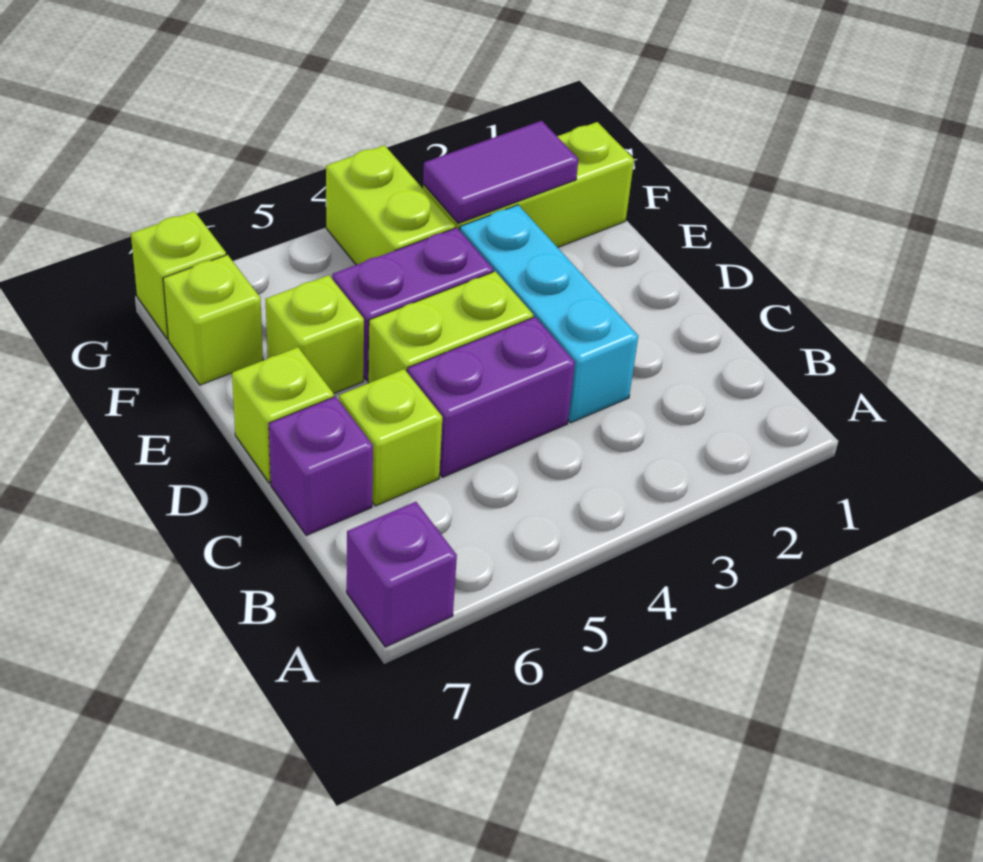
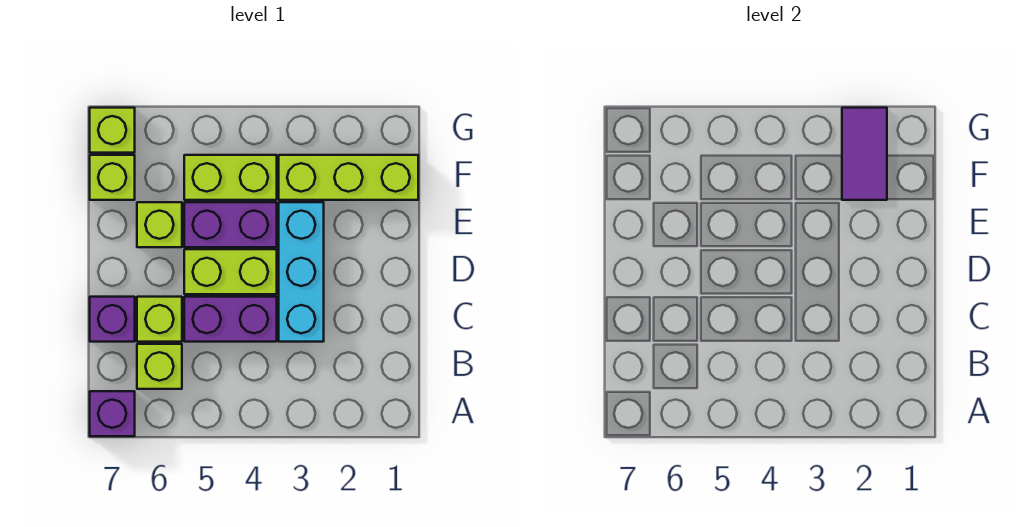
lime 1x1 brick [232,347,334,483] -> lime 1x1 brick moved to [137,344,182,389]
purple 1x2 tile [423,121,578,223] -> purple 1x2 tile turned to [842,108,887,200]
lime 1x2 brick [326,145,455,265] -> lime 1x2 brick turned to [184,155,277,200]

